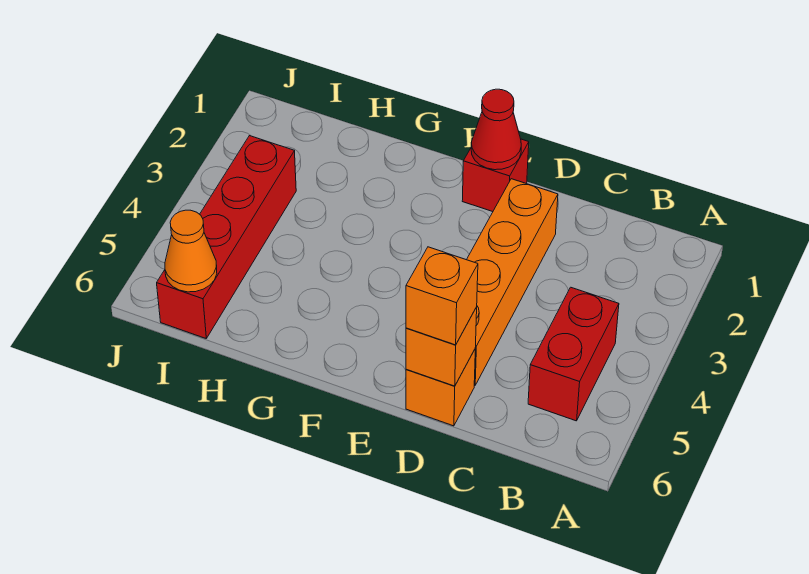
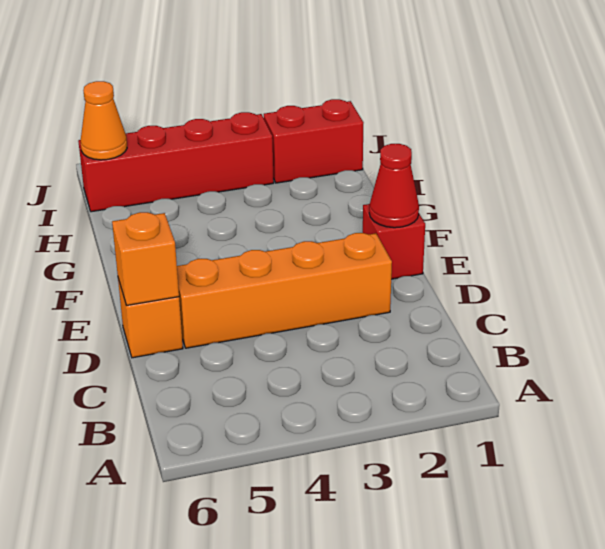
red 1x2 brick [528,287,619,421] -> red 1x2 brick moved to [264,99,364,183]
orange 1x1 brick [406,247,478,345] -> none

